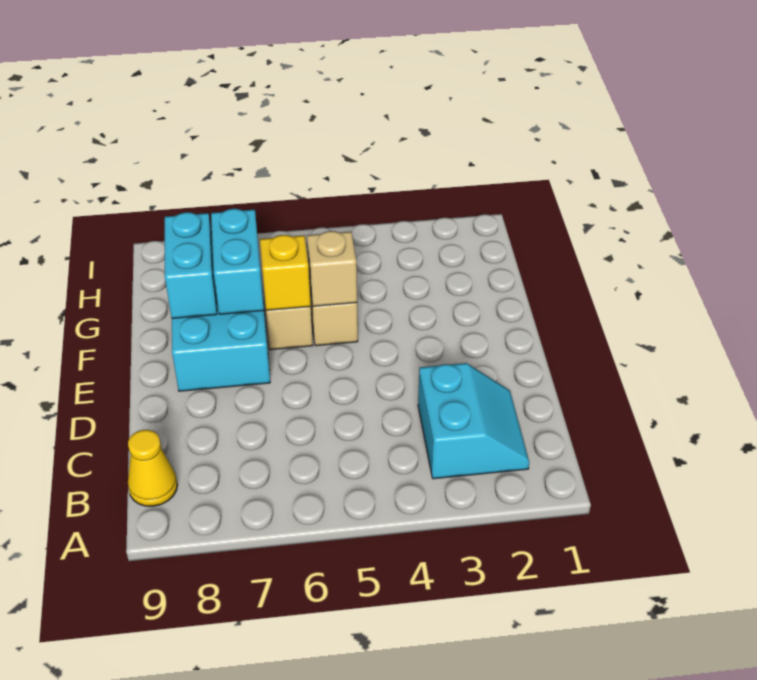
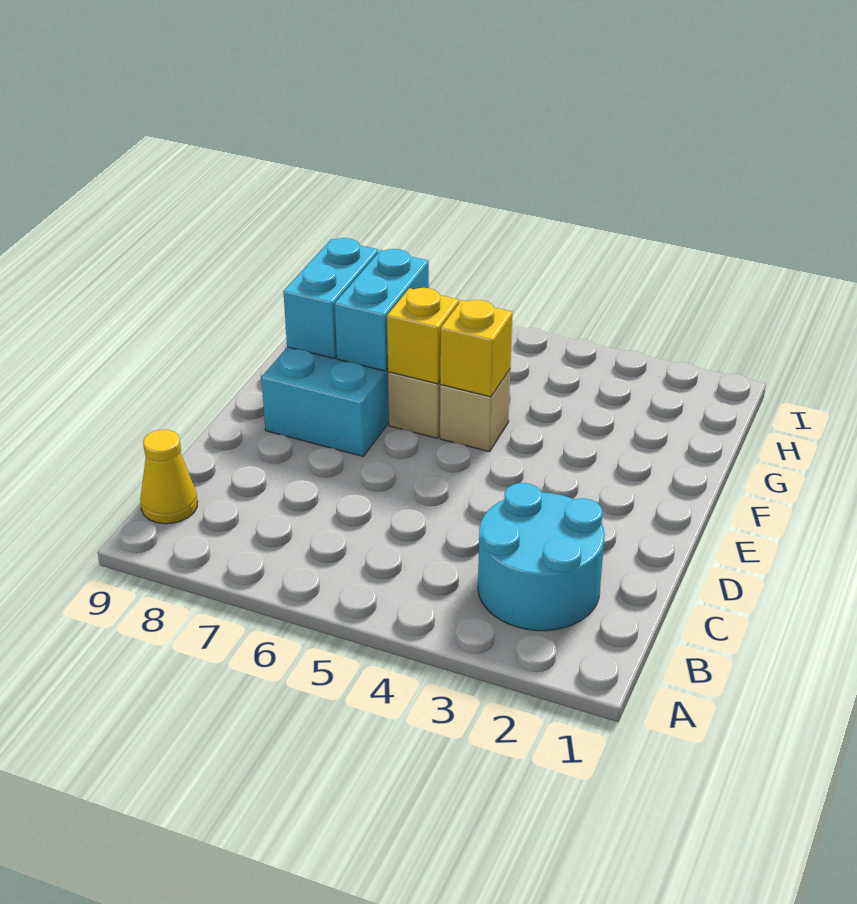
cyan 2x2 slope [418,363,529,479] -> cyan 2x2 round brick [478,483,605,631]
tan 1x1 brick [307,231,357,306] -> yellow 1x1 brick [440,300,513,397]

